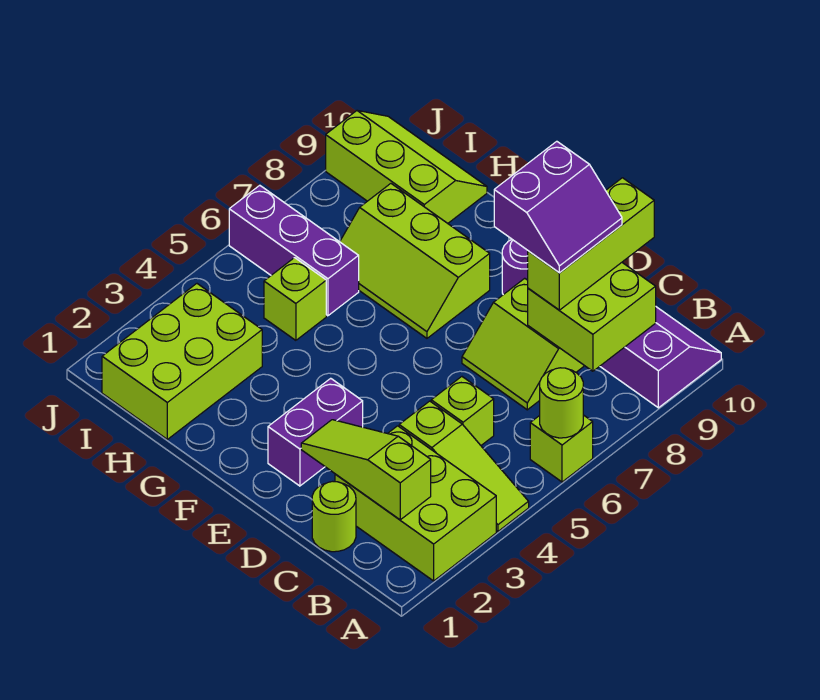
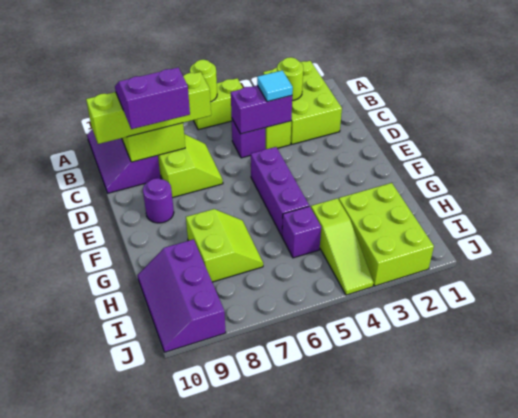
lime 1x1 brick [530,415,593,482] -> lime 1x2 brick [193,78,243,130]
lime 1x3 slope [301,420,431,520] -> lime 1x3 slope moved to [311,198,374,295]
lime 1x1 round brick [312,481,356,552] -> lime 1x1 round brick moved to [277,57,303,101]
none -> cyan 1x1 tile [257,71,293,102]
lime 1x1 brick [431,377,494,445] -> purple 1x1 brick [232,119,265,158]
lime 1x3 brick [528,178,654,310] -> lime 1x4 brick [86,72,211,144]
purple 1x2 brick [268,378,363,486] -> purple 1x2 brick moved to [231,85,292,134]
lime 2x3 slope [340,184,490,338] -> lime 2x2 slope [186,209,263,282]
lime 2x3 brick [102,284,262,439] -> lime 2x3 brick turned to [339,183,434,286]
lime 1x1 brick [264,258,326,340] -> purple 1x1 brick [282,206,321,258]
purple 1x3 brick [229,185,359,316] -> purple 1x3 brick moved to [251,147,309,236]
lime 2x3 slope [326,111,487,223] -> purple 2x3 slope [137,239,226,352]

